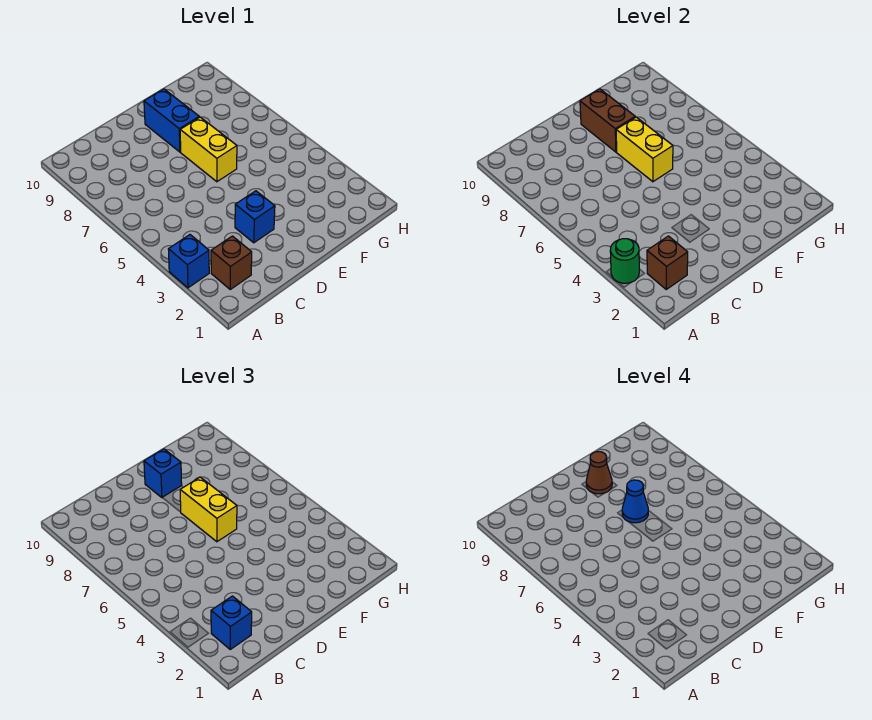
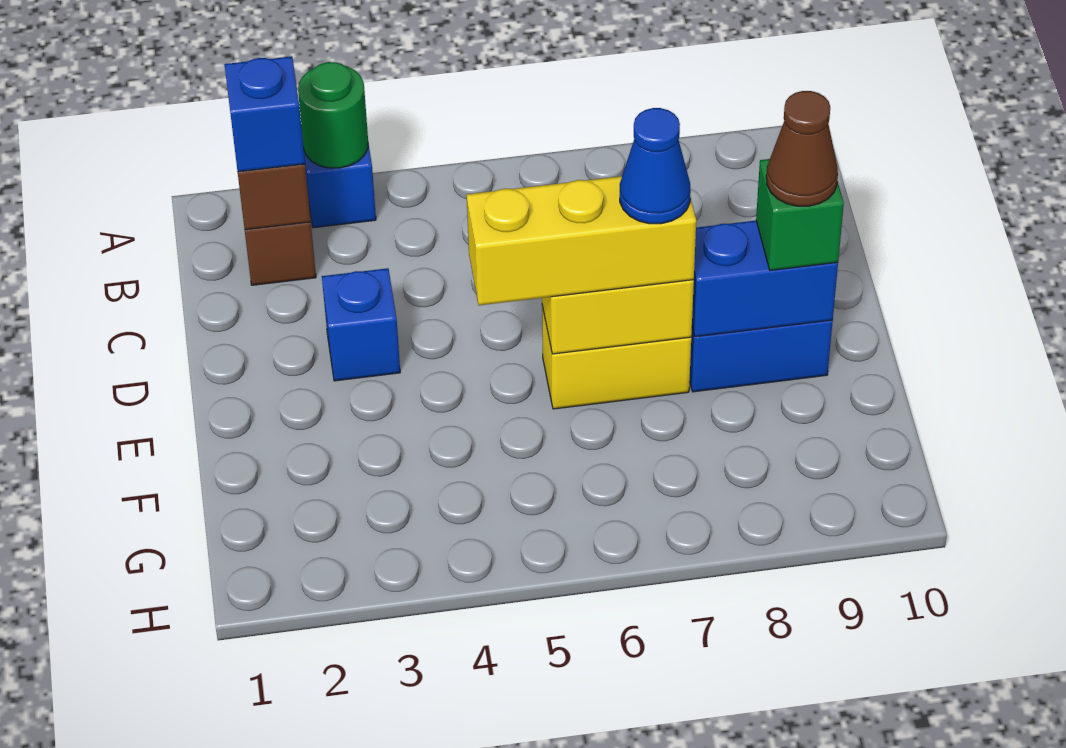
yellow 1x2 brick [180,477,237,542] -> yellow 1x3 brick [467,176,696,305]
brown 1x2 brick [580,89,635,152] -> blue 1x2 brick [692,221,838,337]
blue 1x1 brick [144,449,182,498] -> green 1x1 brick [756,159,844,271]

